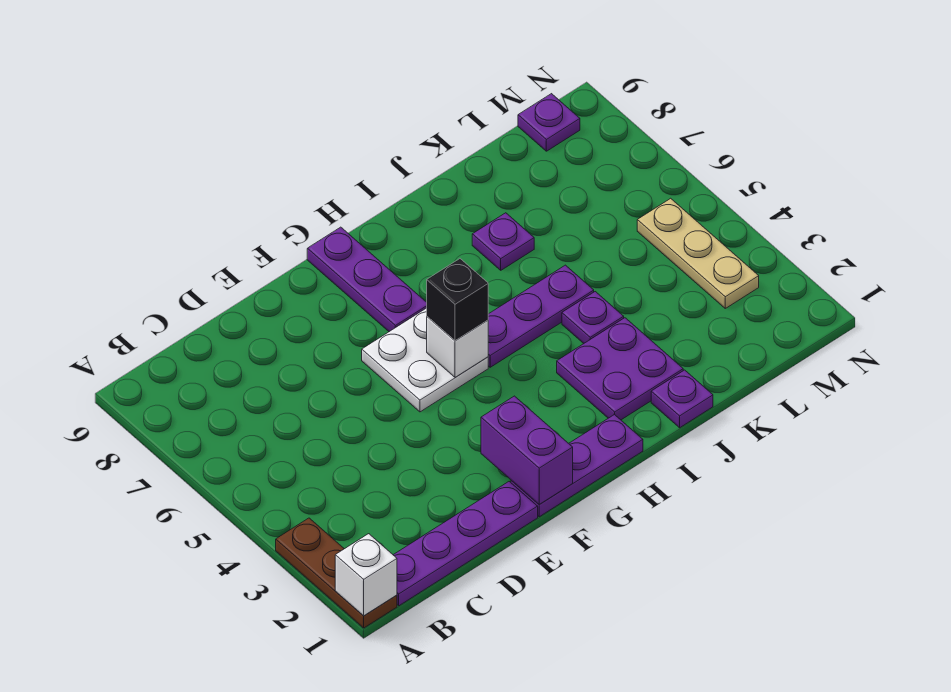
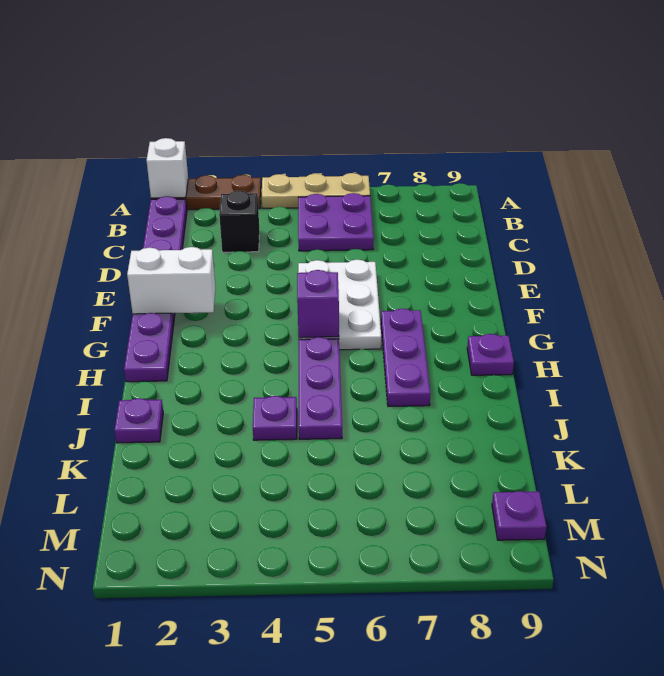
purple 1x2 brick [481,396,573,505] -> white 1x2 brick [127,247,216,314]
white 2x2 plate [362,308,488,412] -> white 2x3 plate [298,260,381,350]
white 1x1 brick [427,317,488,377] -> purple 1x1 brick [297,270,339,338]
black 1x1 brick [427,259,488,341] -> black 1x1 brick moved to [219,191,259,252]
purple 1x3 plate [307,227,427,332] -> purple 1x3 plate turned to [381,309,431,407]
purple 2x2 plate [557,318,683,420] -> purple 2x2 plate moved to [298,193,374,251]
purple 1x1 plate [472,213,534,270] -> purple 1x1 plate moved to [467,334,514,375]
tan 1x3 plate [637,198,759,308] -> tan 1x3 plate moved to [262,173,370,208]

